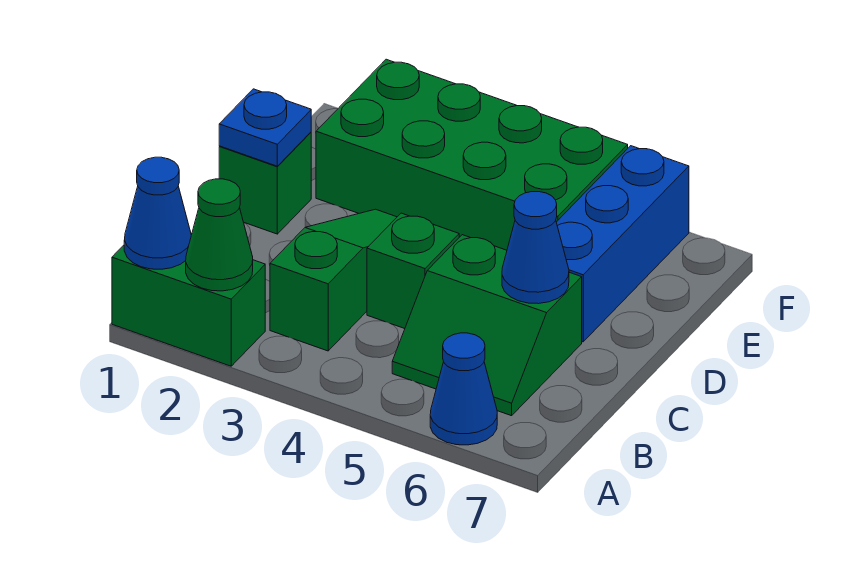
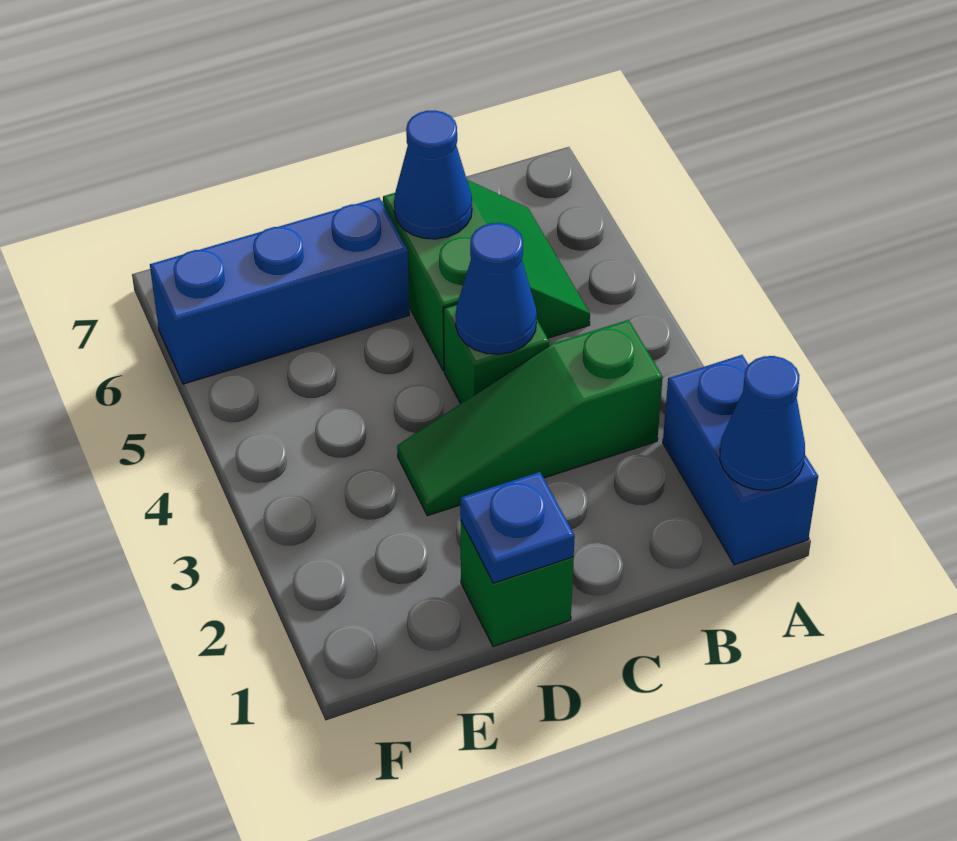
green 1x2 brick [112,245,265,366] -> blue 1x2 brick [663,355,818,565]
green 1x1 cone [186,179,253,291] -> none
blue 1x1 cone [430,333,497,445] -> blue 1x1 cone moved to [456,223,537,354]
green 2x4 brick [316,59,628,250] -> none

